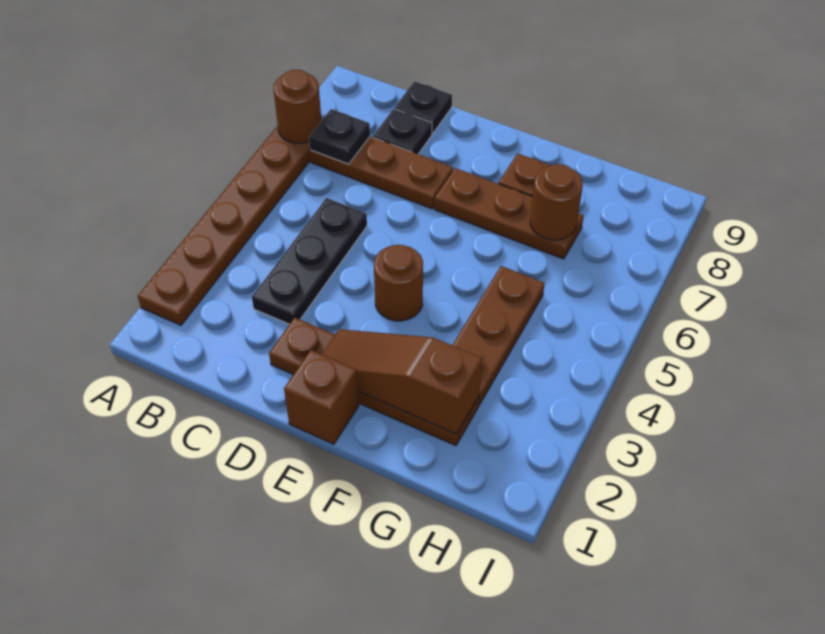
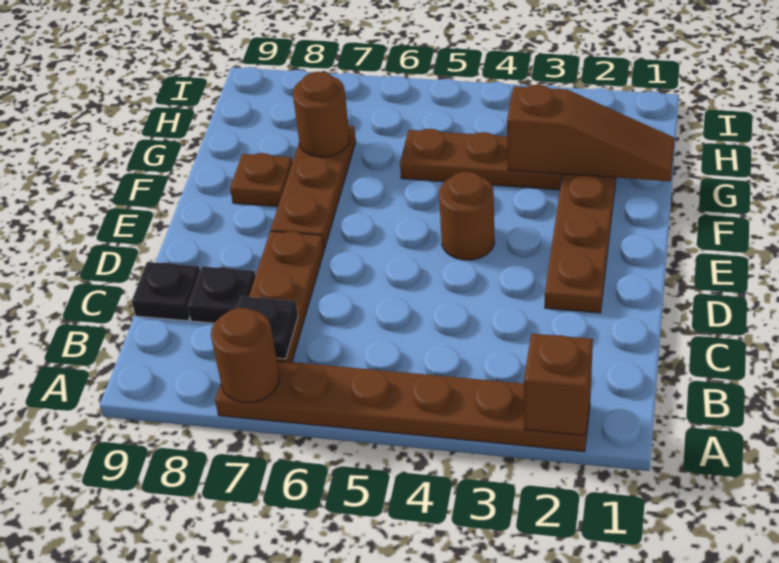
black 1x3 plate [252,198,367,324] -> none
brown 1x1 brick [284,350,359,444] -> brown 1x1 brick moved to [524,334,593,436]
brown 1x3 slope [322,329,482,434] -> brown 1x3 slope turned to [507,85,675,181]

